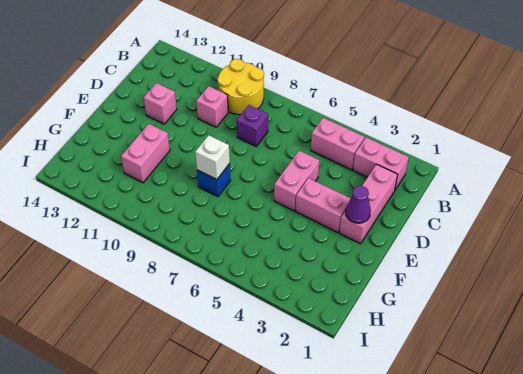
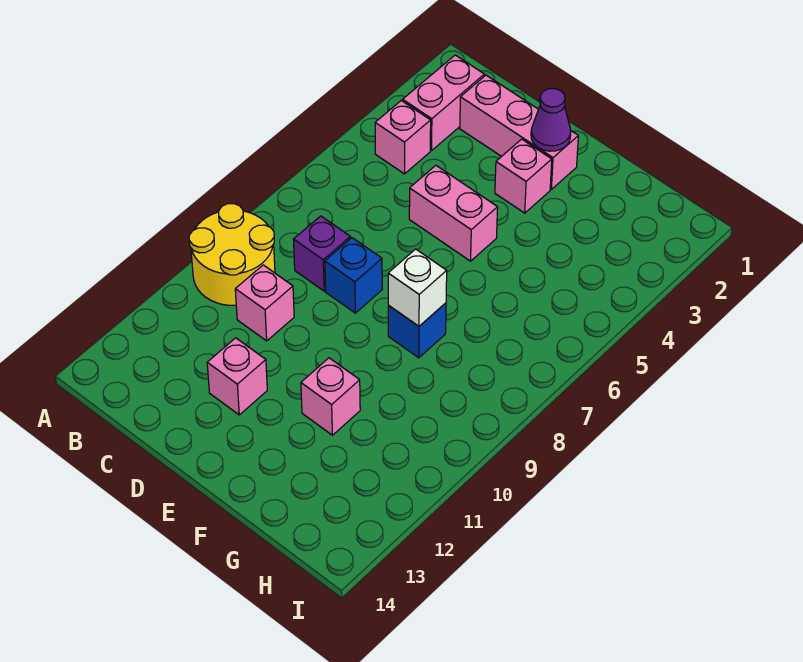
pink 1x2 brick [311,118,365,170] -> pink 1x1 brick [375,101,431,174]
none -> blue 1x1 brick [325,238,382,313]
pink 1x2 brick [295,178,351,232] -> pink 1x1 brick [495,139,552,213]
pink 1x2 brick [121,124,170,183] -> pink 1x1 brick [301,358,360,435]

